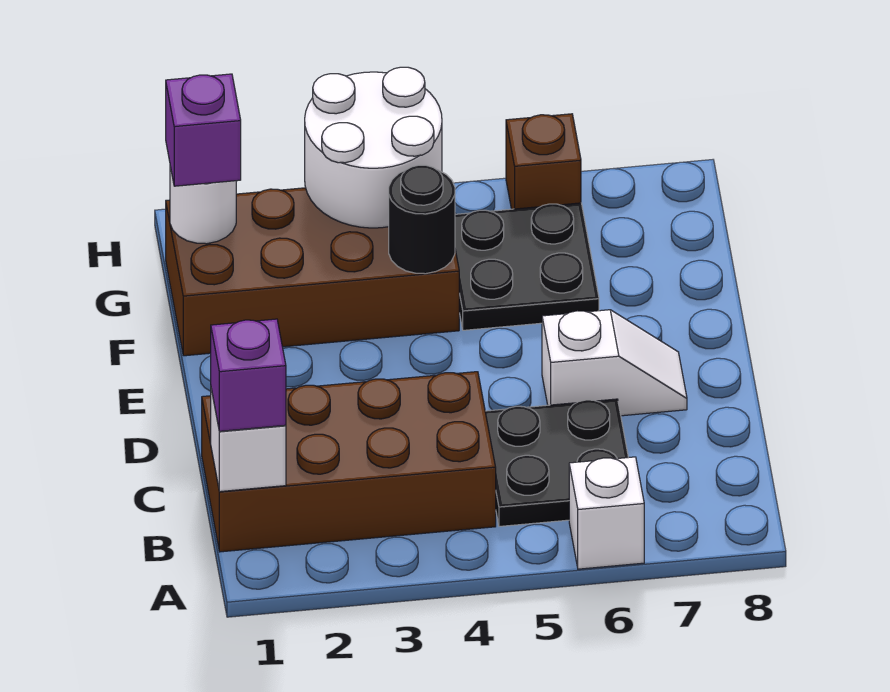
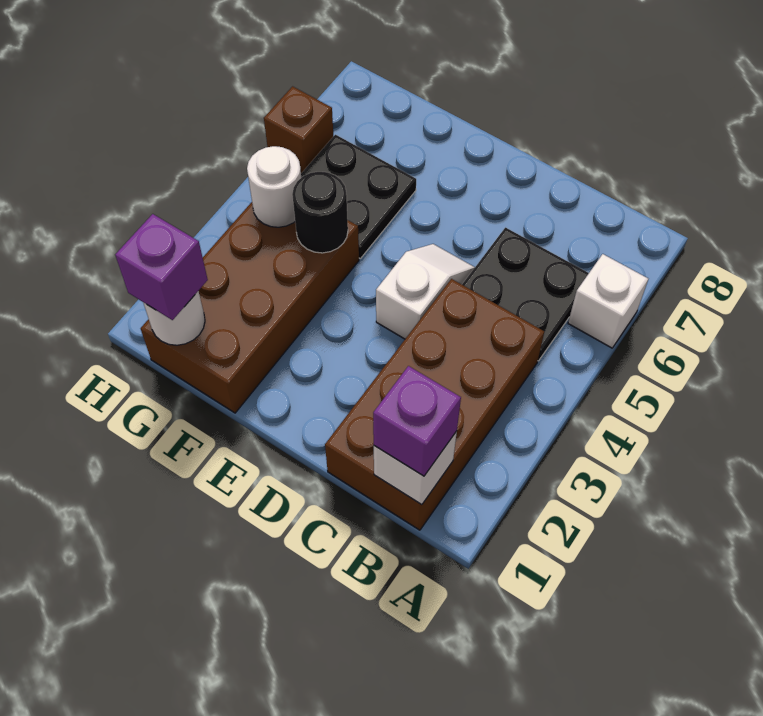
white 1x2 slope [542,310,687,416] -> white 1x2 slope moved to [376,244,475,339]
white 2x2 round brick [305,67,442,228] -> white 1x1 round brick [247,146,301,227]

